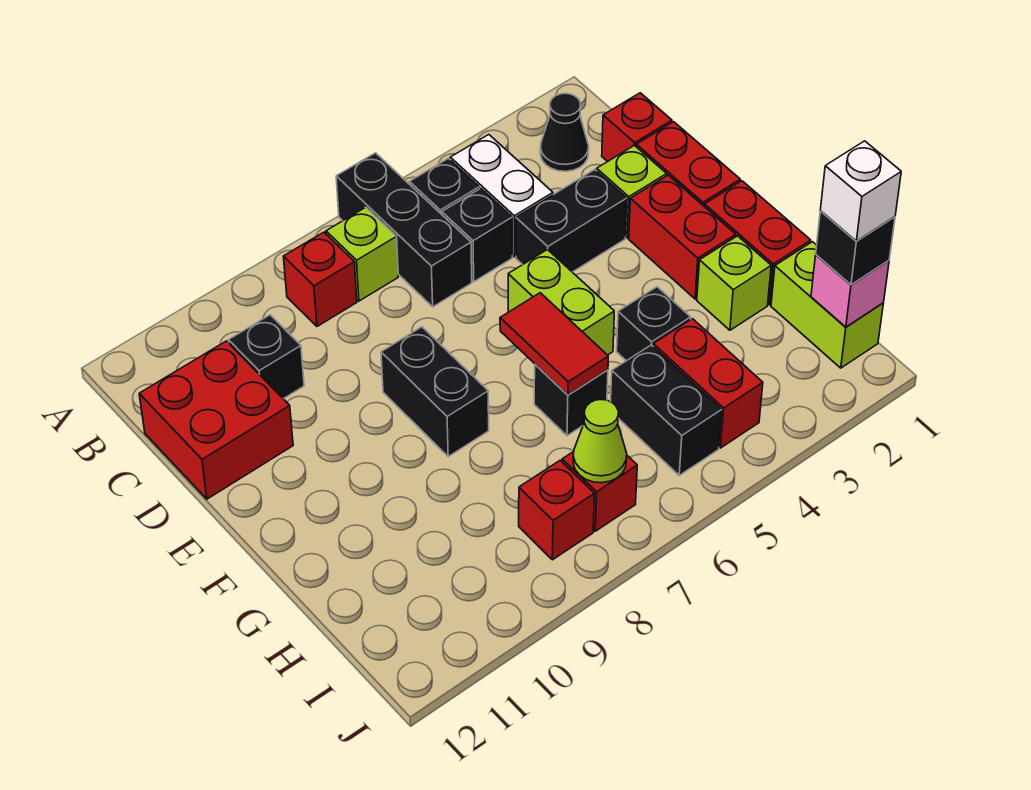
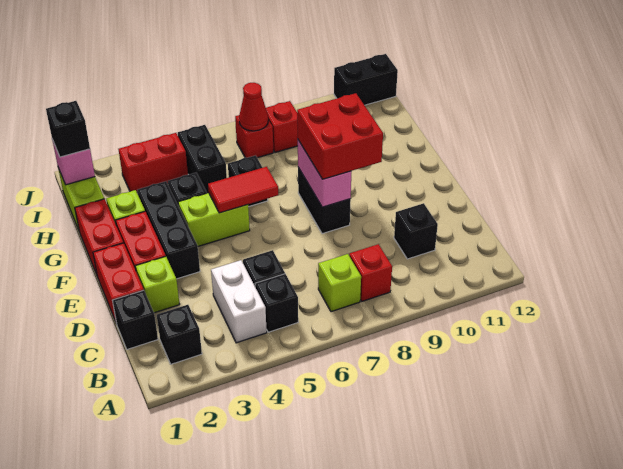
black 1x3 brick [336,153,472,307] -> black 1x3 brick moved to [137,181,200,279]
black 1x1 cone [540,93,589,171] -> black 1x1 brick [157,305,202,364]
red 1x1 brick [602,93,672,162] -> black 1x1 brick [112,290,158,349]
red 2x2 brick [139,341,293,499] -> red 2x2 brick moved to [297,93,383,179]
black 1x2 brick [516,170,627,272] -> black 1x2 brick moved to [334,54,398,105]
lime 1x2 brick [508,249,614,355] -> lime 1x2 brick turned to [178,193,250,246]
none -> pink 1x2 brick [298,140,351,207]
red 1x2 tile [500,293,608,395] -> red 1x2 tile turned to [208,167,278,213]
red 1x2 brick [653,319,763,448] -> red 1x2 brick turned to [119,133,188,192]
white 1x1 brick [820,141,901,241] -> none
lime 1x1 cone [573,399,627,483] -> red 1x1 cone [239,83,268,131]

